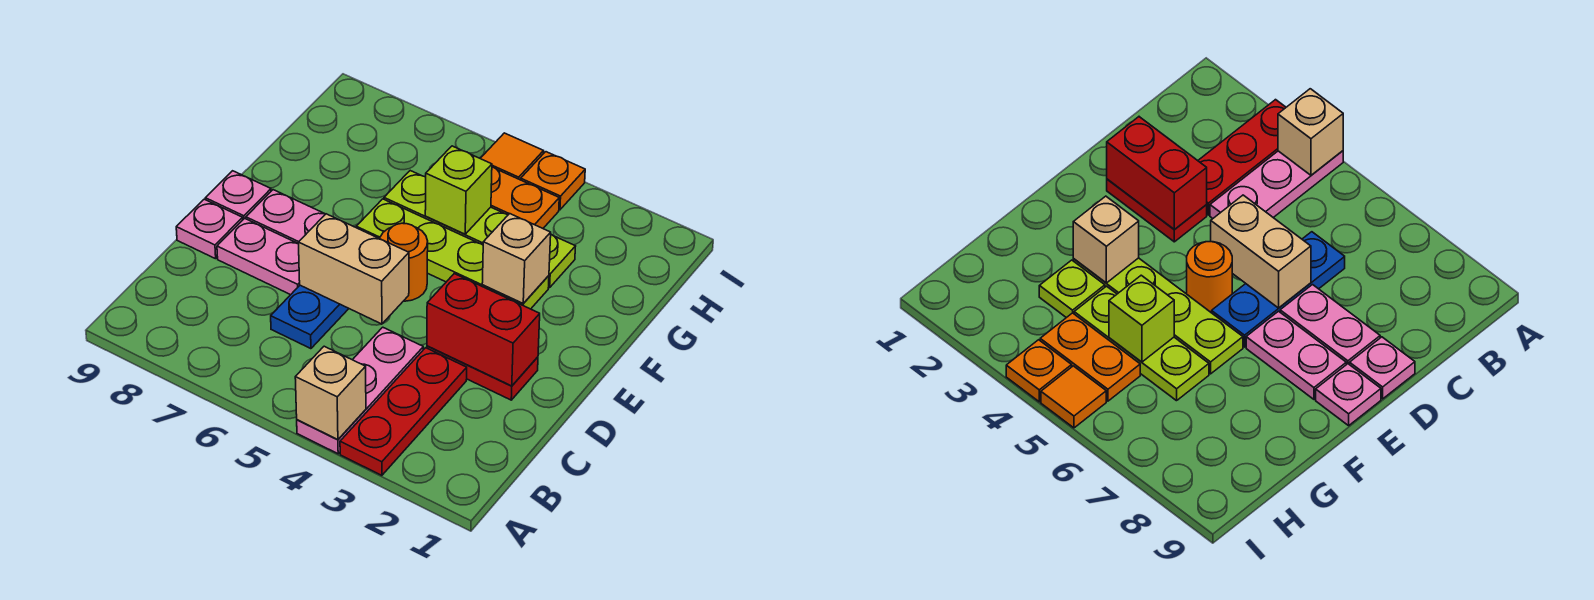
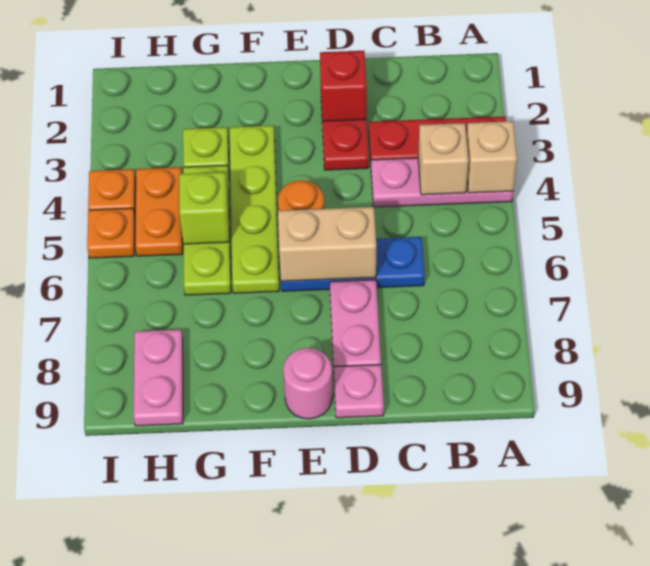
red 1x2 brick [427,274,540,386] -> red 1x1 brick [320,51,367,121]
tan 1x2 brick [298,214,409,324] -> tan 1x2 brick turned to [278,207,376,281]
pink 1x2 plate [246,190,325,244] -> pink 1x2 plate moved to [133,330,183,426]
pink 1x1 plate [205,171,271,219] -> pink 1x1 round brick [283,348,332,419]
tan 1x1 brick [482,214,551,303] -> tan 1x1 brick moved to [418,123,469,195]
orange 1x1 tile [480,133,544,180] -> orange 1x1 plate [87,208,135,258]

